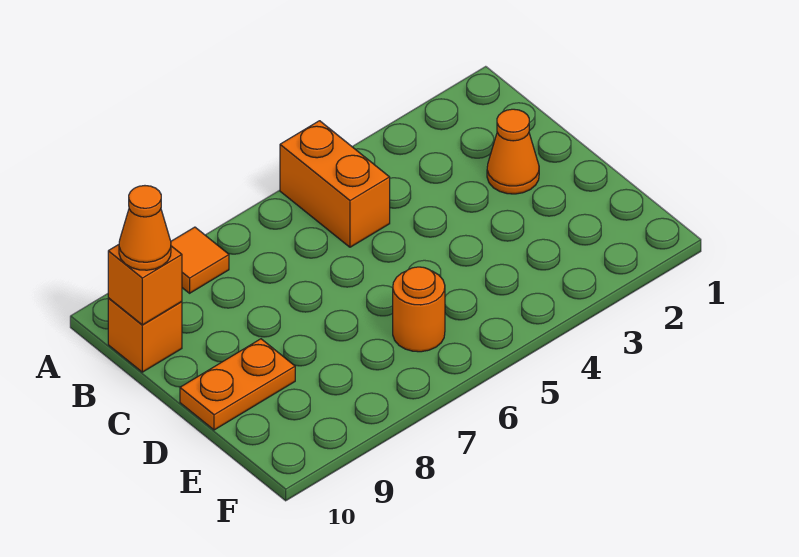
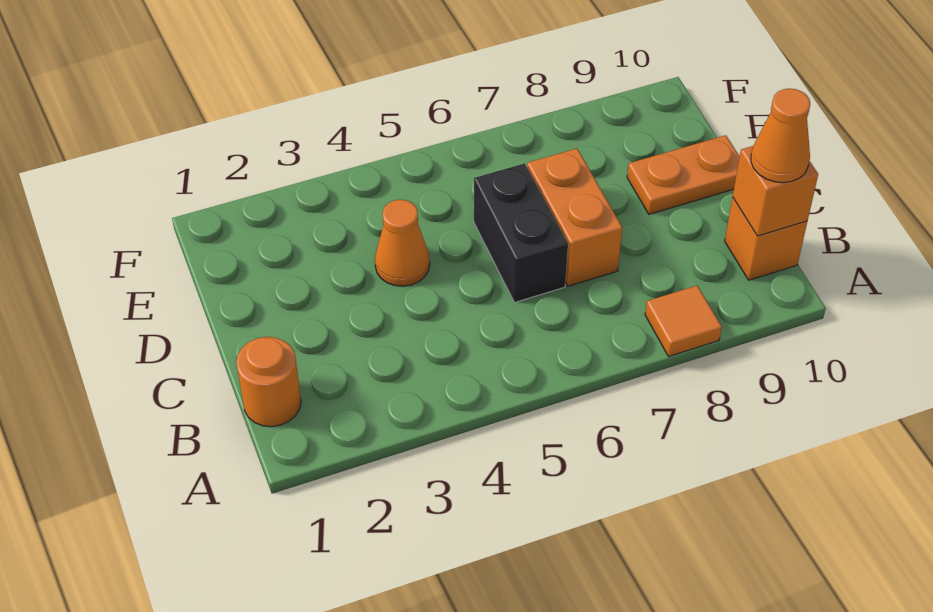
orange 1x2 brick [280,121,390,247] -> orange 1x2 brick moved to [527,149,622,286]
orange 1x1 cone [487,109,539,194] -> orange 1x1 cone moved to [375,200,430,286]
none -> black 1x2 brick [474,163,568,302]
orange 1x1 round brick [393,267,445,352] -> orange 1x1 round brick moved to [236,337,301,427]

